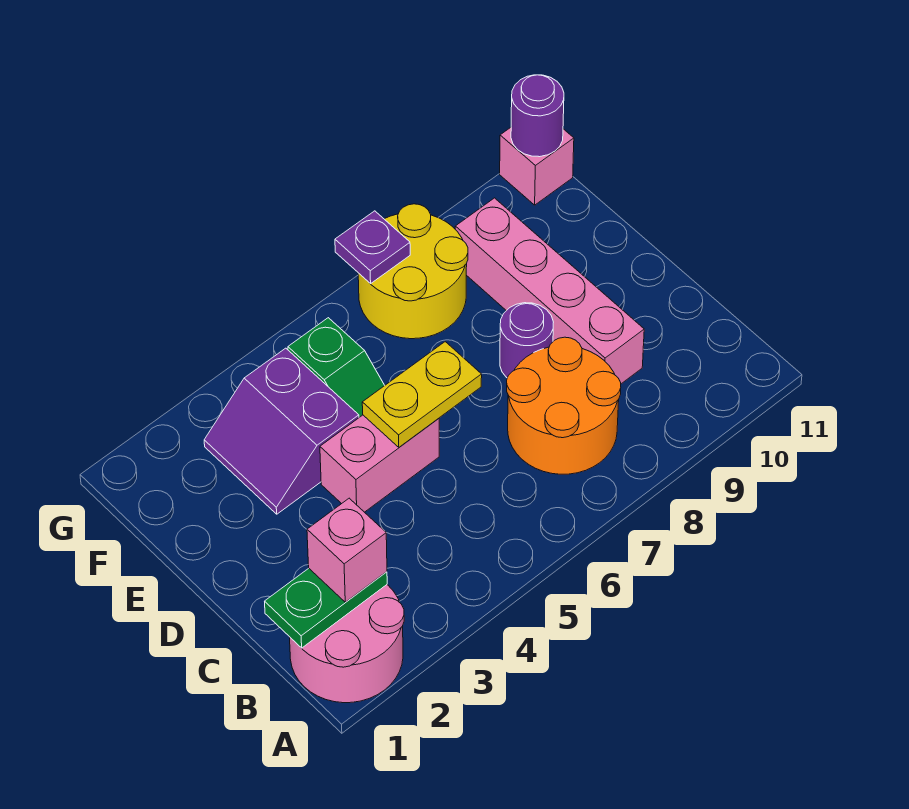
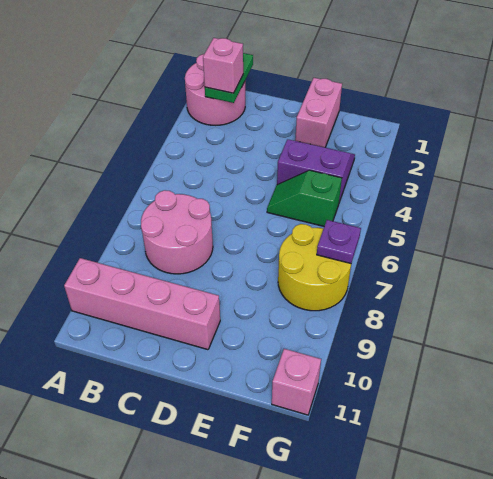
orange 2x2 round brick [507,337,621,474] -> pink 2x2 round brick [141,190,213,274]
pink 1x4 brick [455,198,644,384] -> pink 1x4 brick moved to [64,258,220,350]
pink 1x2 brick [320,415,439,512] -> pink 1x2 brick moved to [295,78,342,147]
yellow 1x2 plate [362,342,482,447] -> none
purple 1x1 round brick [500,303,553,378] -> none
purple 1x1 round brick [511,75,564,157] -> none

